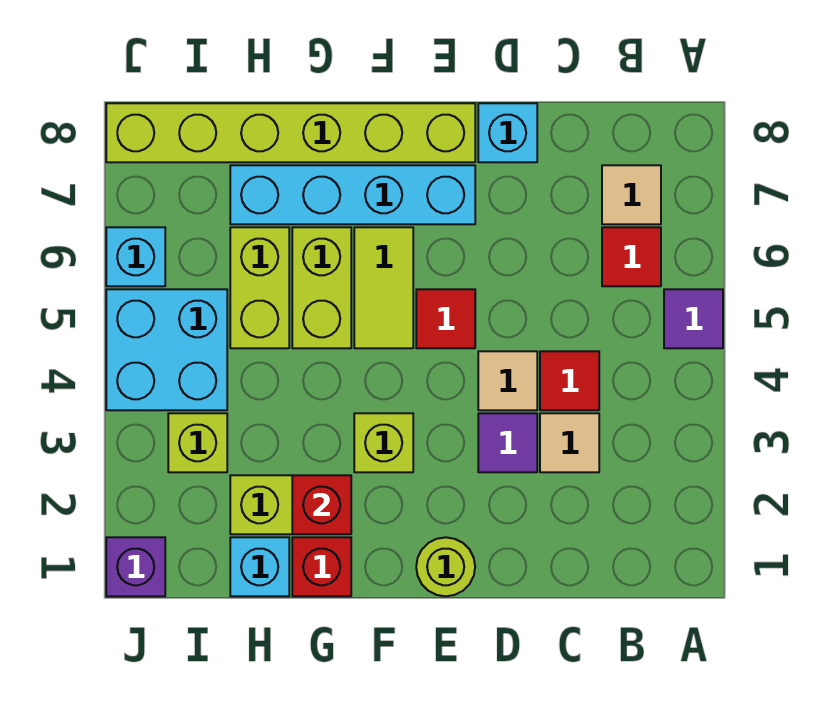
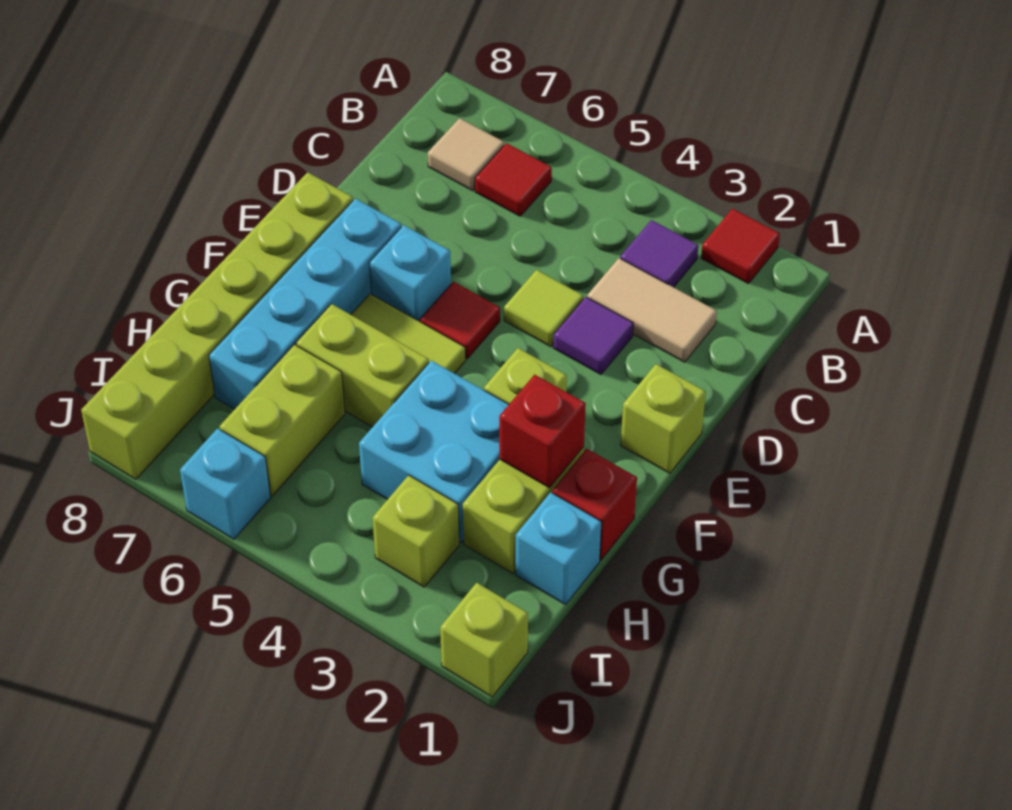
purple 1x1 tile [664,289,723,348] -> purple 1x1 tile moved to [620,220,698,287]
tan 1x1 tile [540,413,599,472] -> tan 1x2 tile [587,258,717,362]
red 1x1 tile [540,351,599,410] -> red 1x1 tile moved to [701,209,780,284]
tan 1x1 tile [478,351,537,410] -> lime 1x1 tile [504,270,583,347]
cyan 1x1 brick [478,103,537,162] -> cyan 1x1 brick moved to [370,225,451,321]
lime 1x1 round brick [416,537,475,596] -> lime 1x1 brick [621,364,706,473]
lime 1x2 brick [230,227,289,348] -> lime 1x2 brick turned to [220,344,345,496]
cyan 2x2 brick [106,289,227,410] -> cyan 2x2 brick moved to [359,361,509,543]
purple 1x1 brick [106,537,165,596] -> lime 1x1 brick [440,583,528,697]

